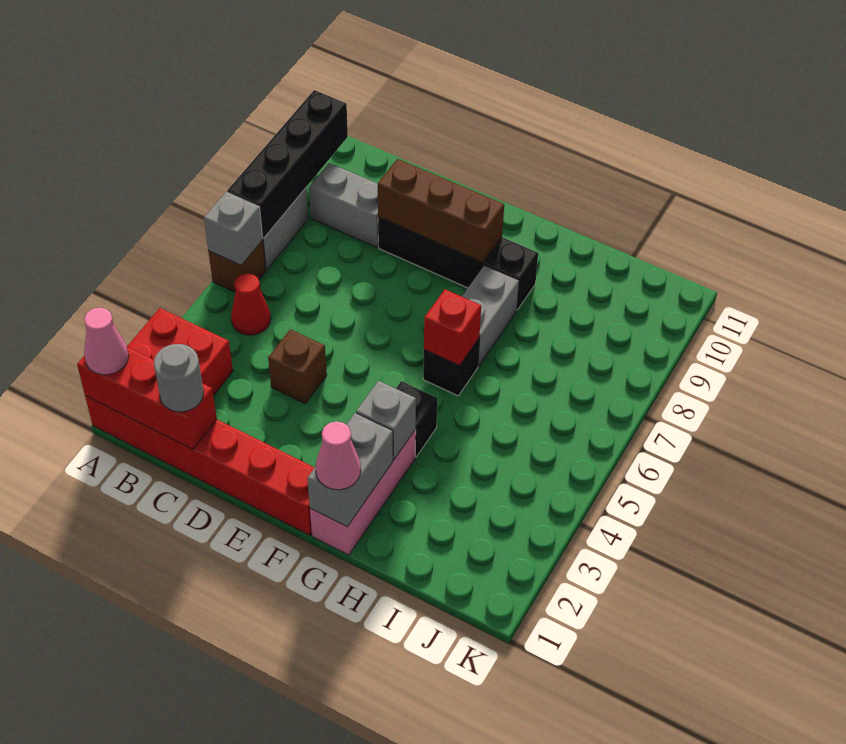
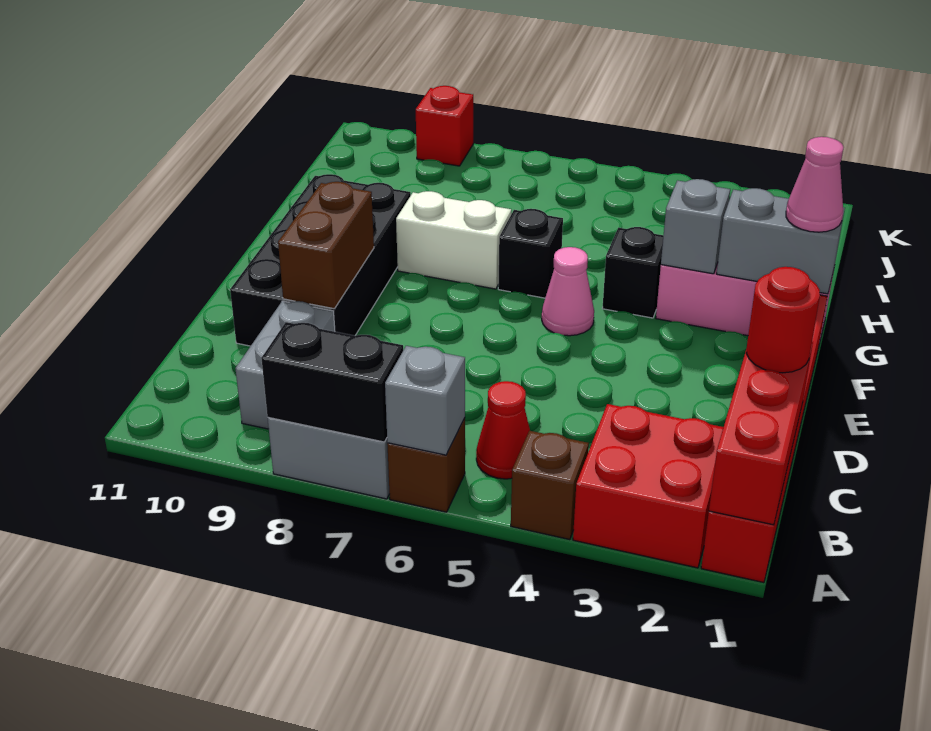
pink 1x1 cone [84,308,129,375] -> pink 1x1 cone moved to [542,247,594,336]
black 1x4 brick [227,90,348,238] -> black 1x2 brick [261,322,403,442]
grey 1x1 round brick [154,344,204,412] -> red 1x1 round brick [746,267,820,373]
brown 1x1 brick [268,329,327,404] -> brown 1x1 brick moved to [511,431,589,540]
black 1x4 brick [378,217,538,310] -> black 2x4 brick [230,174,411,346]
brown 1x3 brick [378,159,504,263] -> brown 1x2 brick [278,182,374,309]
red 1x1 brick [424,289,481,365] -> red 1x1 brick moved to [416,86,473,166]
grey 1x2 brick [462,265,519,366] -> white 1x2 brick [396,191,511,289]

